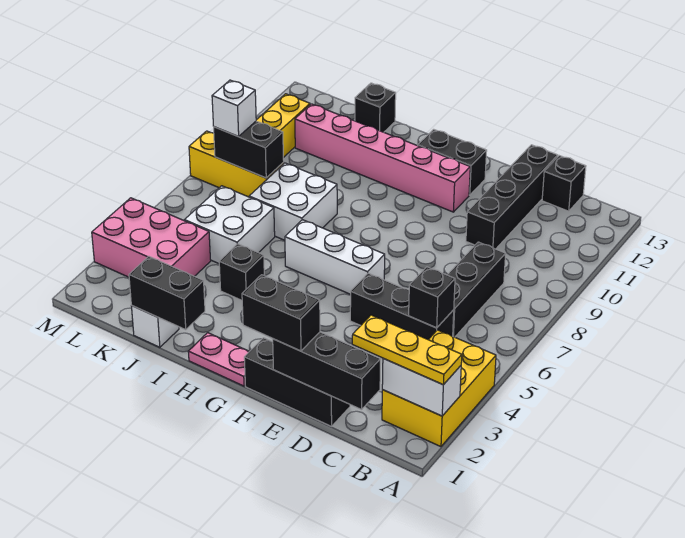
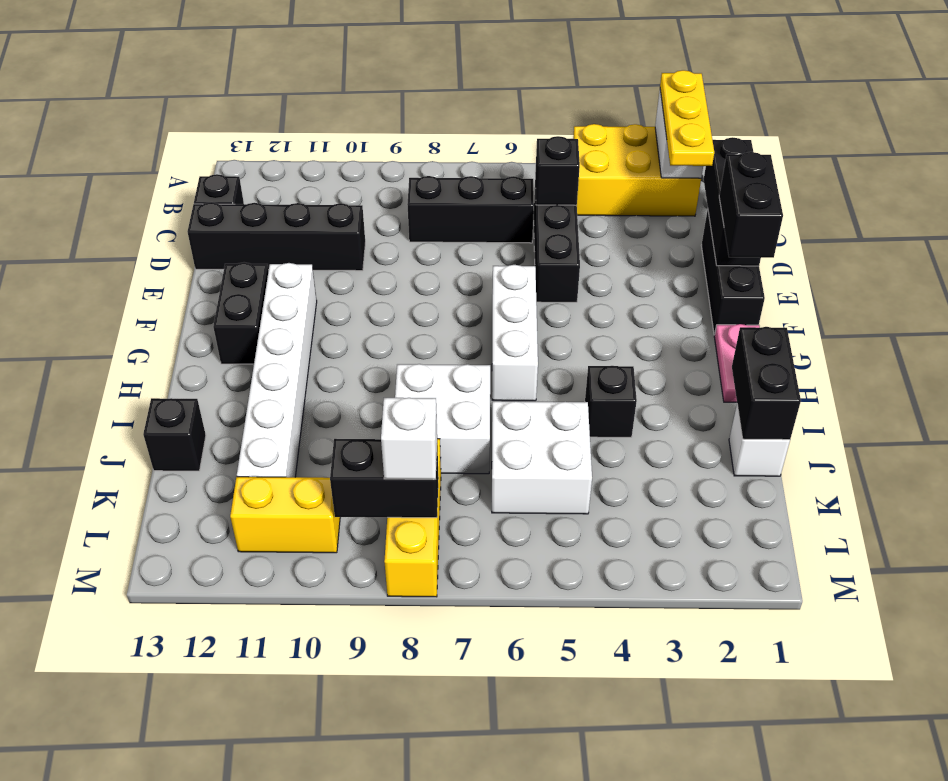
pink 1x6 brick [295,104,470,212] -> white 1x6 brick [237,263,317,477]
pink 2x3 brick [92,198,211,277] -> none
black 1x2 brick [214,121,284,178] -> black 1x2 brick turned to [330,439,439,518]

